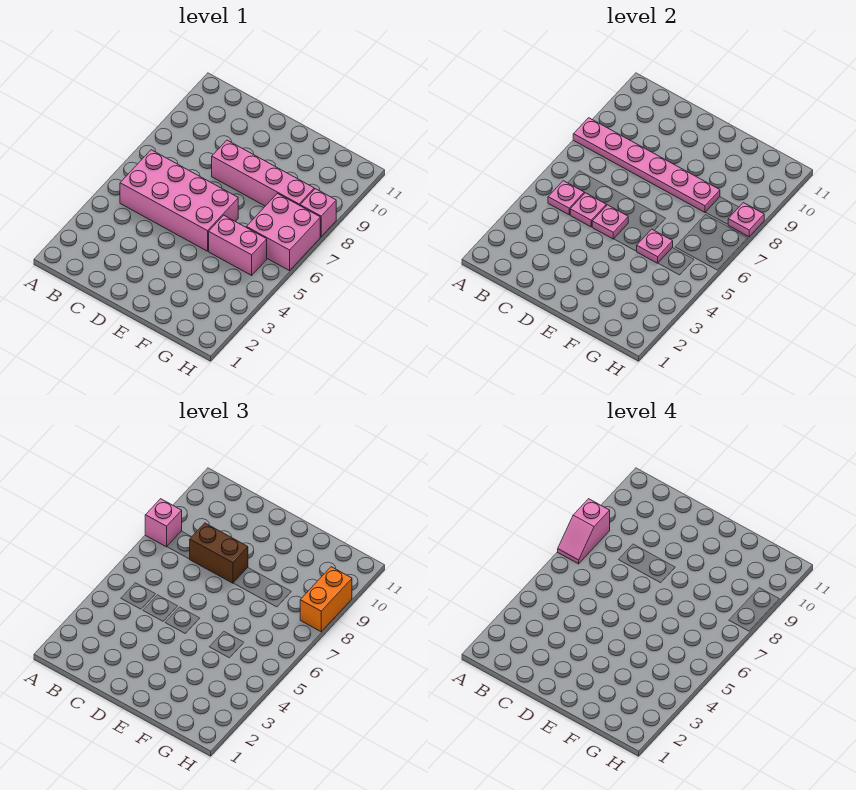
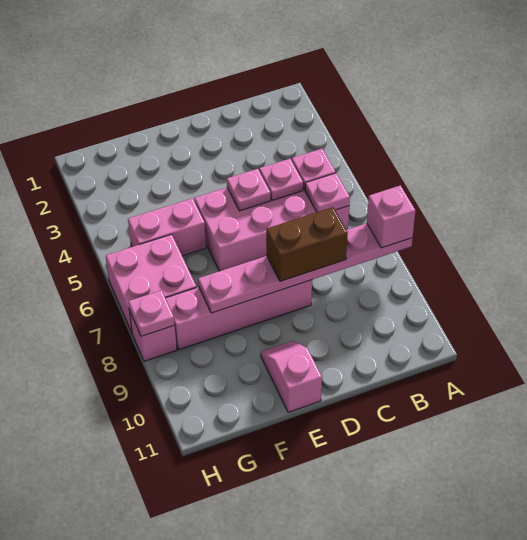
pink 1x2 slope [558,499,610,564] -> pink 1x2 slope moved to [261,341,322,413]
pink 1x1 plate [637,229,673,263] -> pink 1x1 plate moved to [305,173,350,212]
orange 1x2 brick [300,567,352,632] -> none

